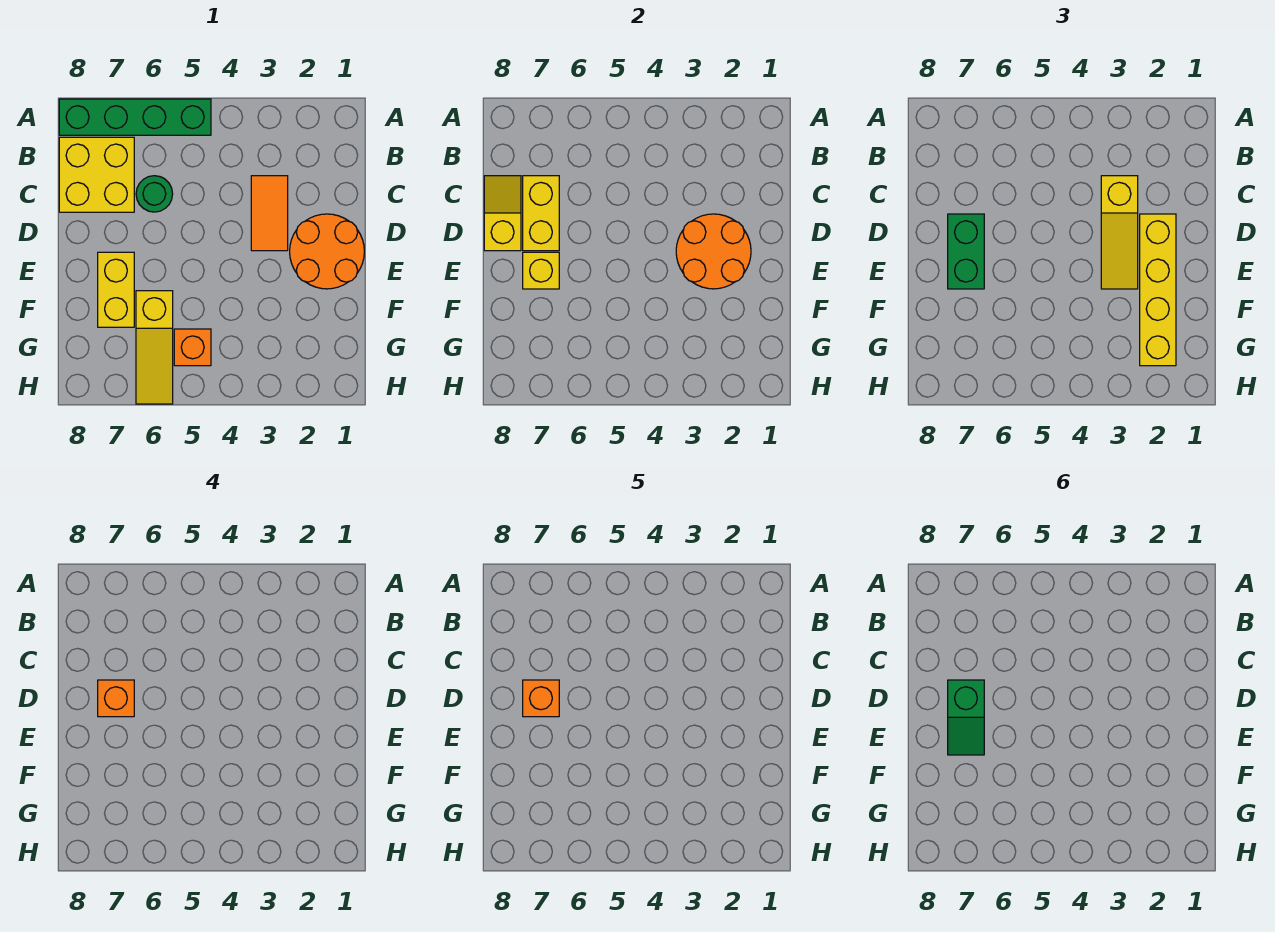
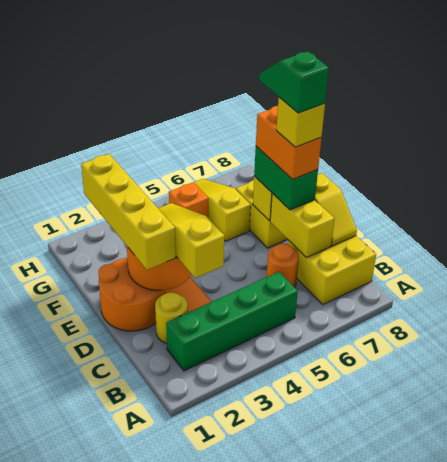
green 1x4 brick [59,99,211,135] -> green 1x4 brick moved to [166,272,298,371]
none -> yellow 1x1 round brick [155,292,188,343]
green 1x1 round brick [136,176,173,212] -> orange 1x1 round brick [267,244,299,287]
orange 1x1 brick [98,680,134,717] -> orange 1x2 brick [256,106,321,180]
orange 1x1 brick [523,680,559,717] -> yellow 1x1 brick [276,97,325,147]

